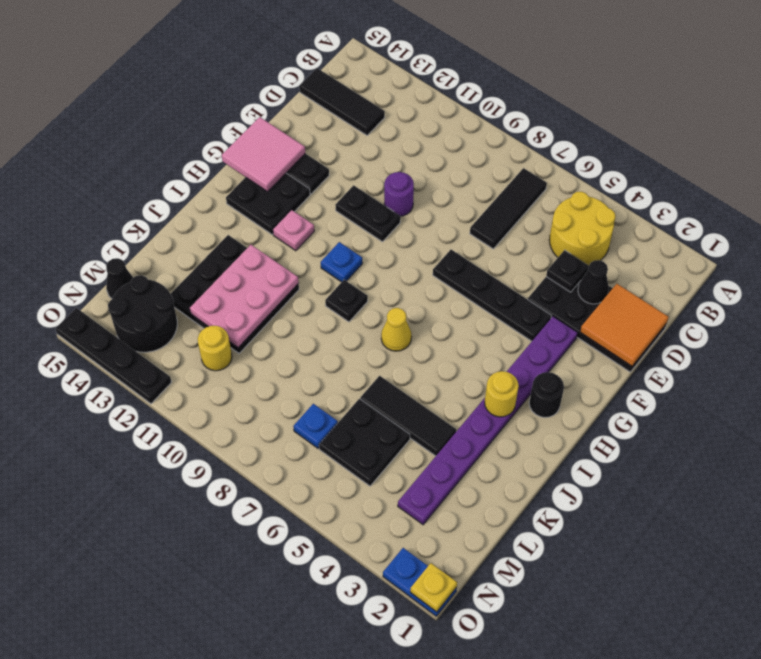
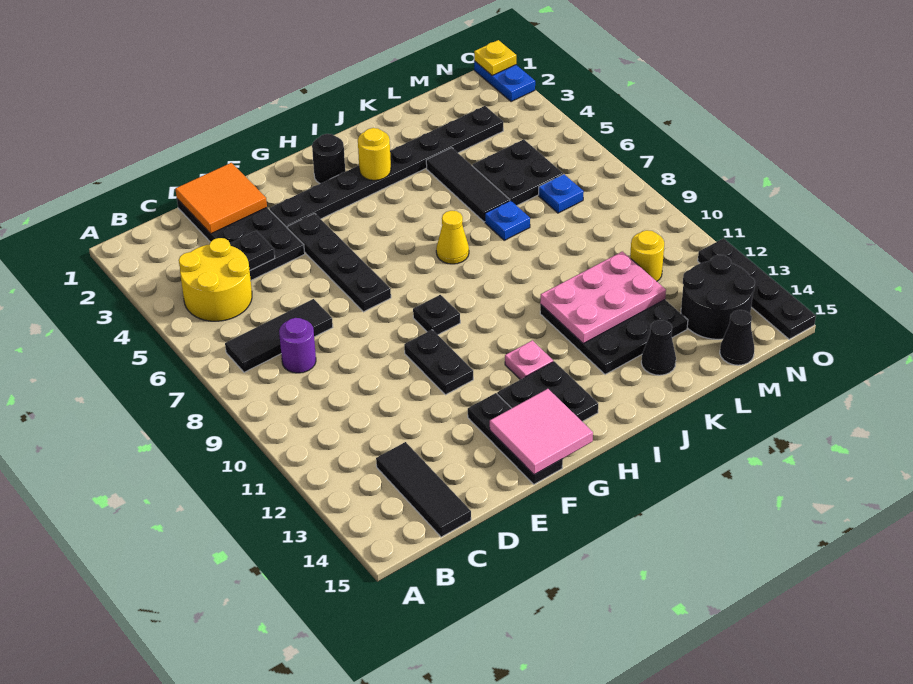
black 1x1 cone [578,260,609,304] -> black 1x1 cone moved to [641,320,676,375]
purple 1x1 round brick [384,172,414,216] -> purple 1x1 round brick moved to [279,318,316,373]
purple 1x8 plate [398,317,578,525] -> black 1x8 plate [269,106,503,228]
blue 1x1 plate [321,242,363,282] -> blue 1x1 plate moved to [485,201,530,240]
black 1x1 plate [325,280,368,322] -> black 1x1 plate moved to [413,295,460,335]

